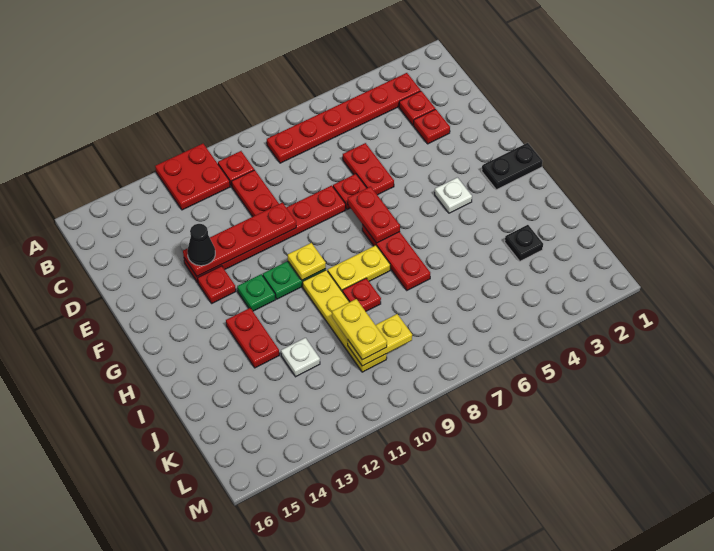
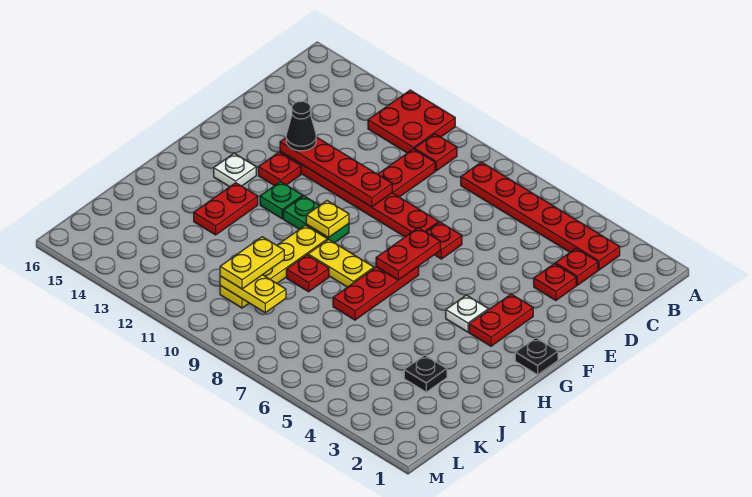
red 1x2 plate [343,143,394,195] -> red 1x2 plate moved to [469,294,533,346]
black 1x2 plate [482,143,543,190] -> black 1x1 plate [515,338,558,375]
white 1x1 plate [281,338,320,377] -> white 1x1 plate moved to [214,153,256,187]

